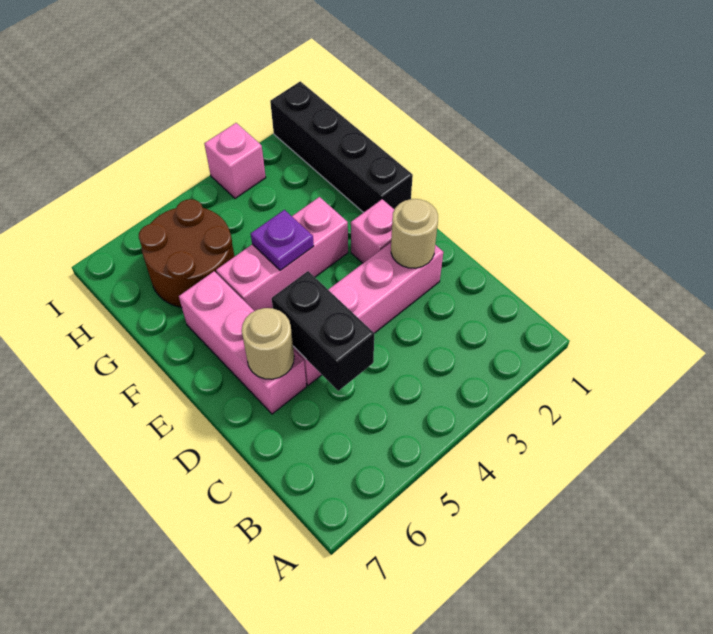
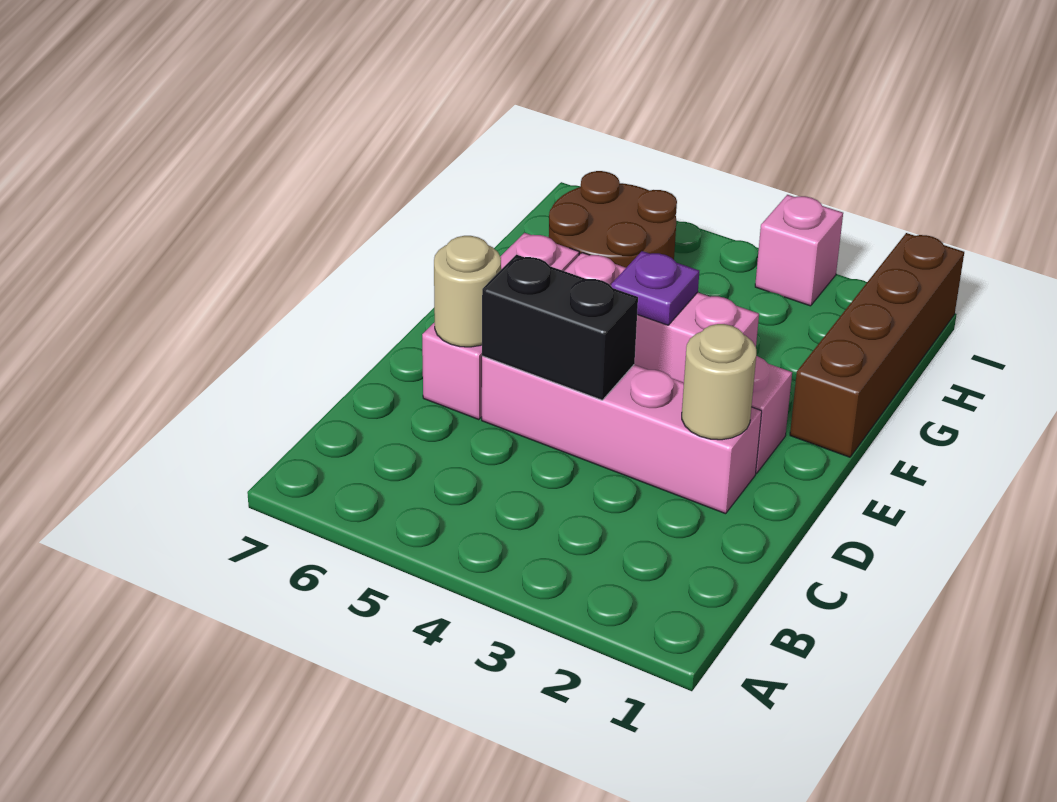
black 1x2 brick [271,271,374,391] -> black 1x2 brick turned to [482,254,638,400]
black 1x4 brick [270,81,413,213] -> brown 1x4 brick [790,233,964,457]

